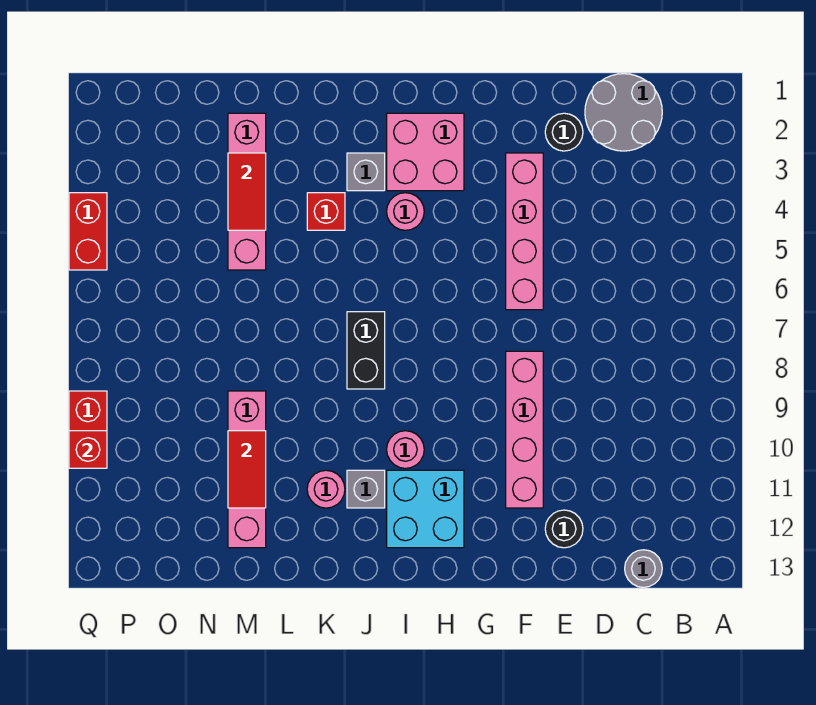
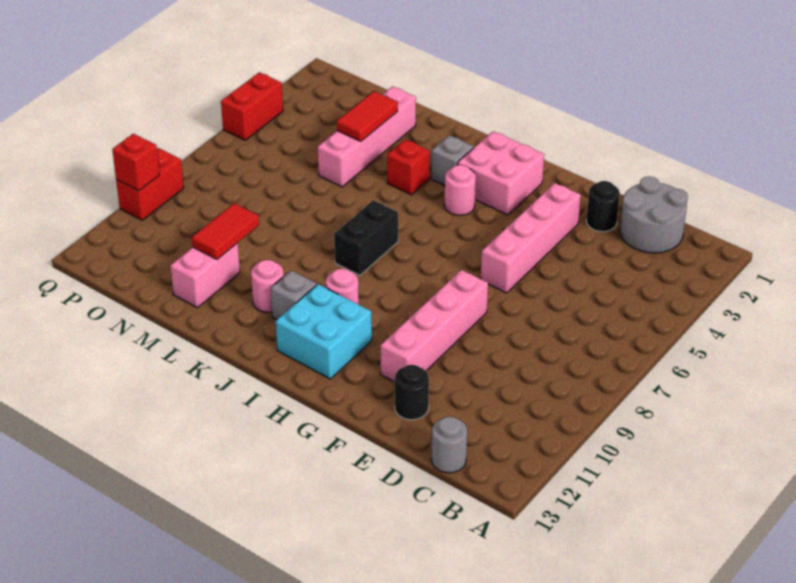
pink 1x4 brick [228,391,266,548] -> pink 1x2 brick [170,243,240,308]

